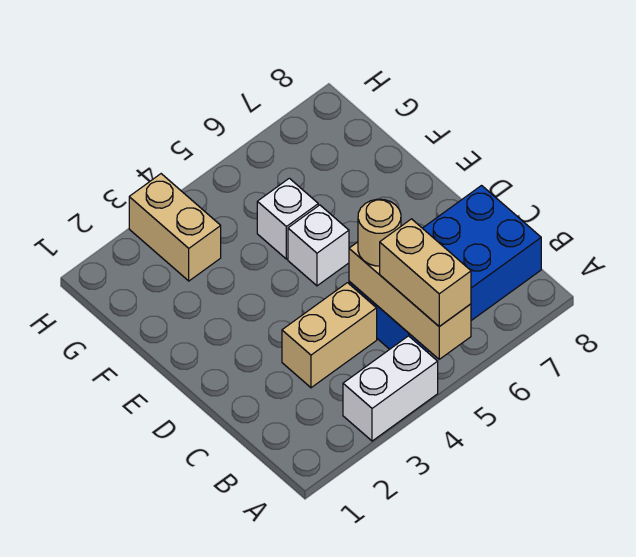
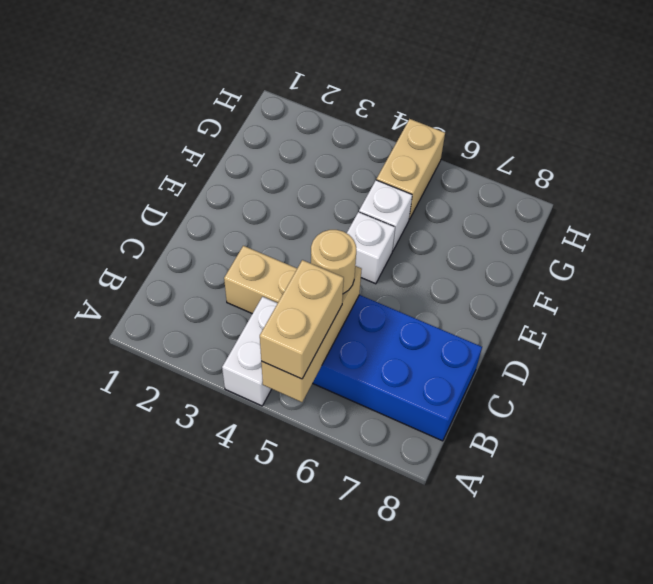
white 1x2 brick [343,336,438,441] -> white 1x2 brick turned to [222,297,278,406]
tan 1x2 brick [129,174,221,281] -> tan 1x2 brick moved to [377,119,445,220]

